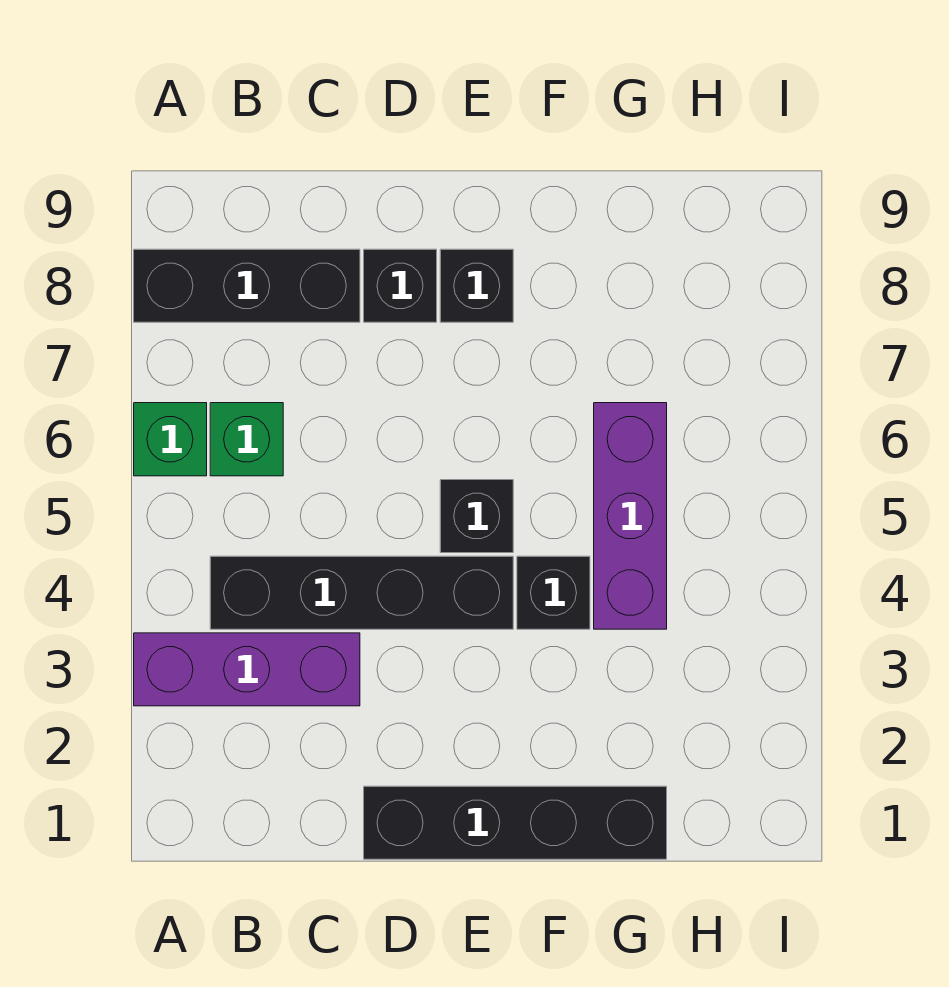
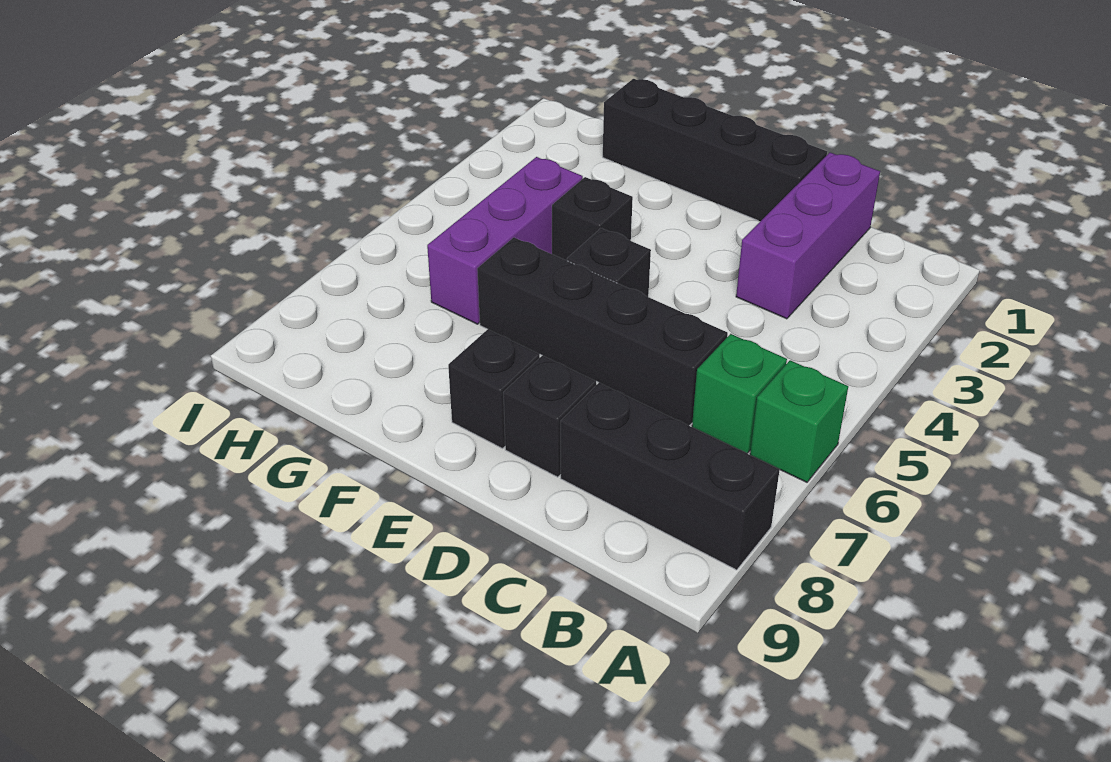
purple 1x3 brick [134,633,360,706] -> purple 1x3 brick turned to [736,152,880,319]
black 1x4 brick [210,556,513,629] -> black 1x4 brick moved to [477,237,728,426]

